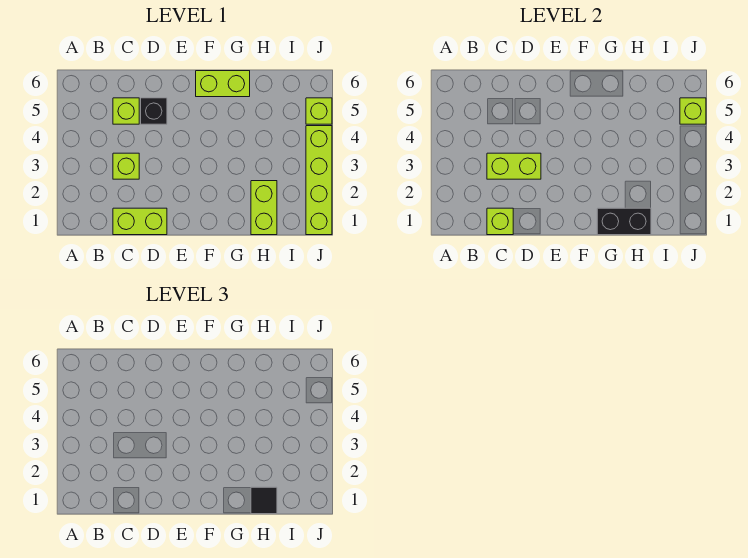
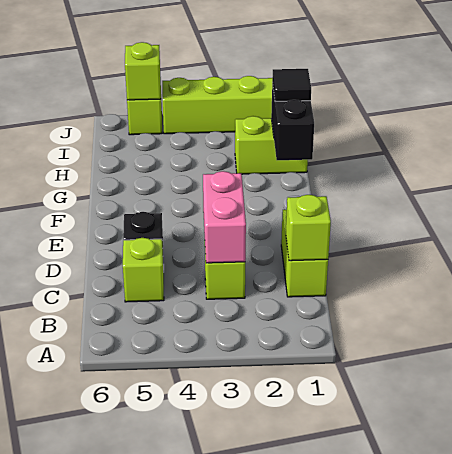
lime 1x2 brick [487,153,541,179] -> pink 1x2 brick [203,171,246,263]
lime 1x2 brick [196,71,250,97] -> none

